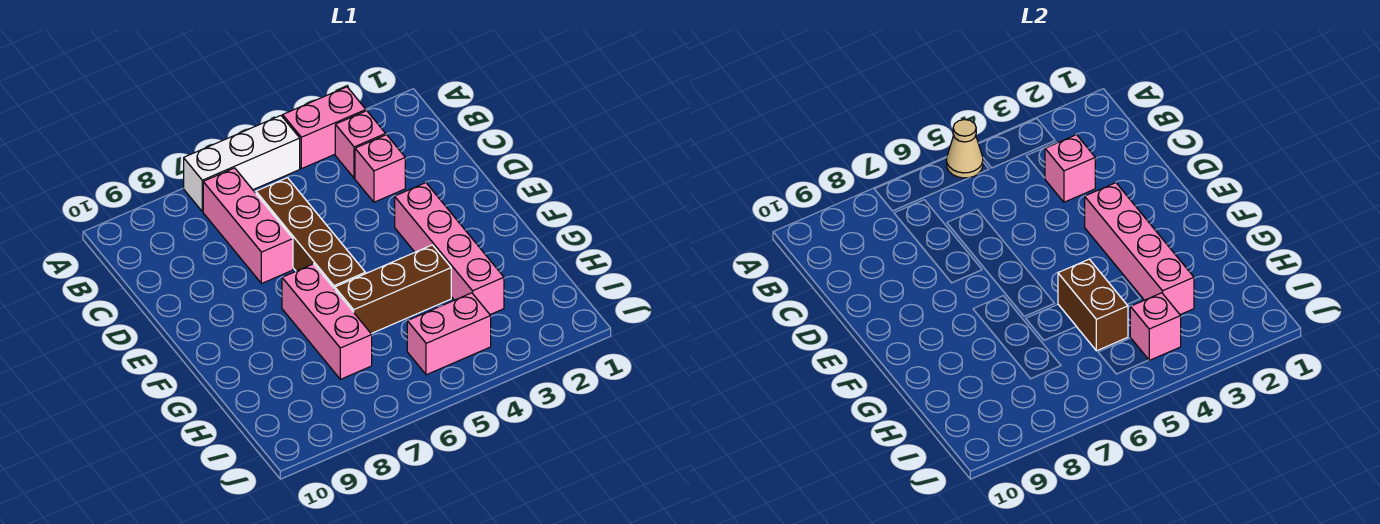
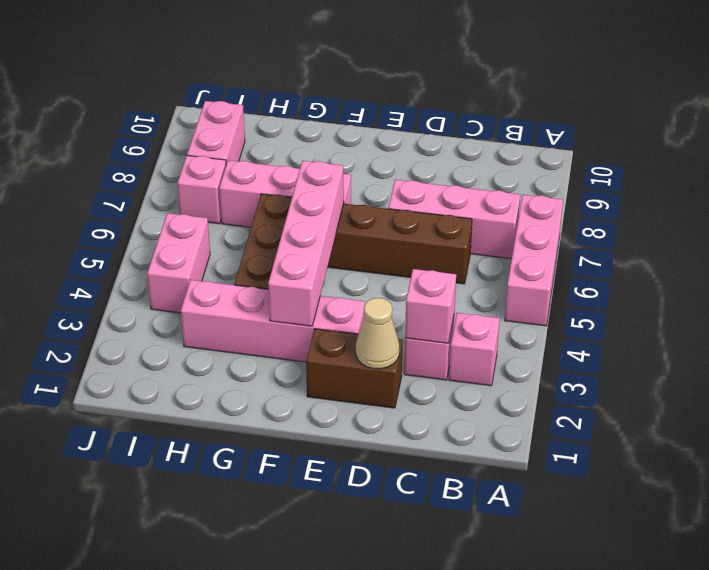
pink 1x2 brick [283,87,366,169] -> pink 1x2 brick moved to [187,101,245,164]
white 1x3 brick [184,116,300,212] -> pink 1x3 brick [505,195,563,326]
tan 1x1 cone [946,120,983,178] -> tan 1x1 cone moved to [356,298,399,369]
pink 1x4 brick [1085,183,1194,315] -> pink 1x4 brick turned to [268,161,344,326]
brown 1x2 brick [1058,259,1128,351] -> brown 1x2 brick moved to [306,329,403,408]
pink 1x1 brick [1130,293,1181,360] -> pink 1x1 brick moved to [177,156,226,224]

